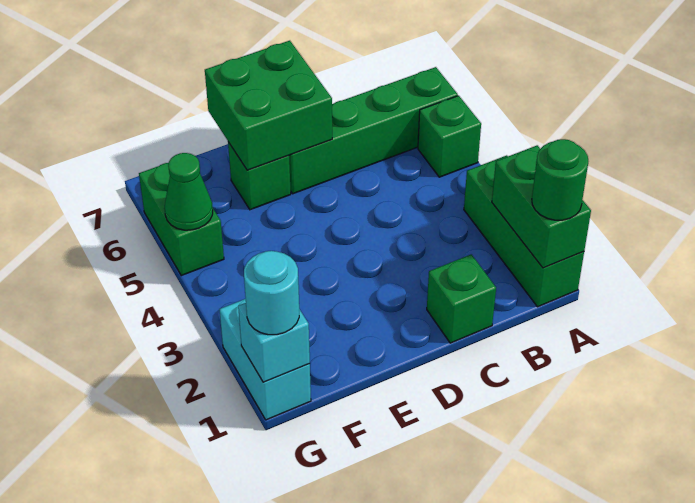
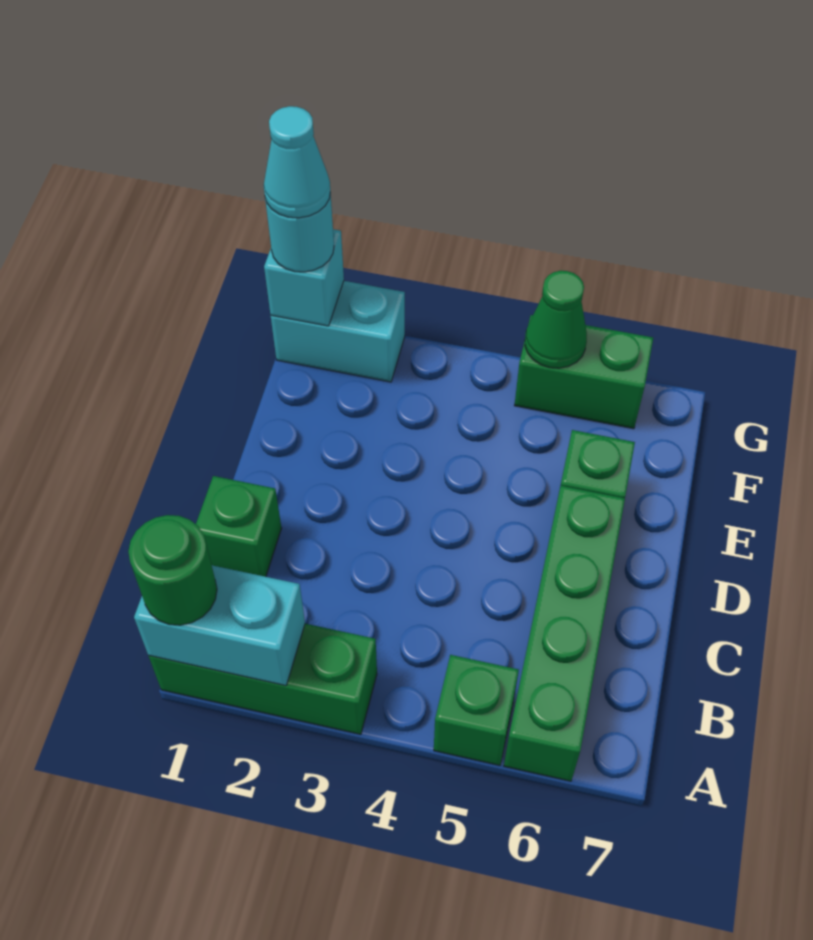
green 1x2 brick [492,145,591,268] -> cyan 1x2 brick [134,565,305,686]
green 2x2 brick [205,41,332,170] -> none
none -> cyan 1x1 cone [264,106,330,218]

